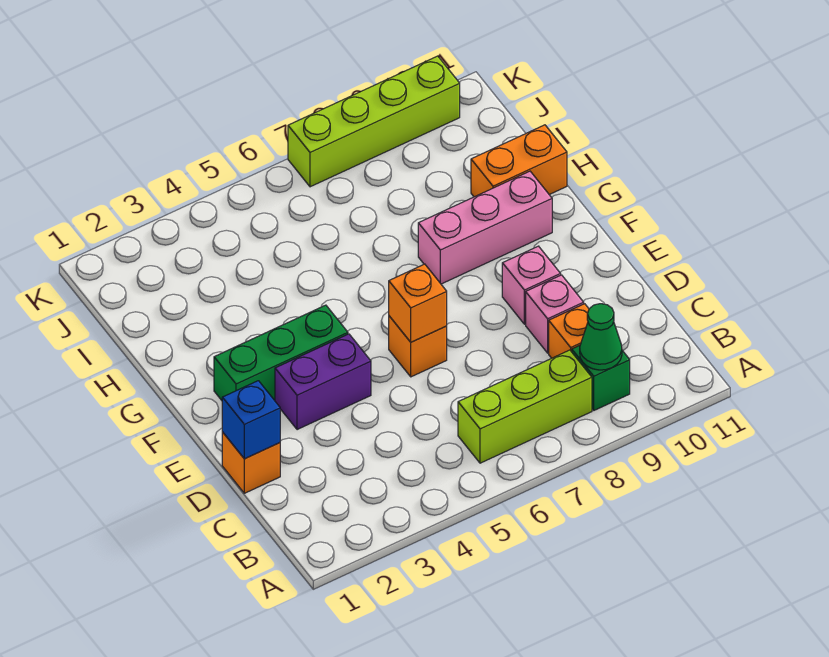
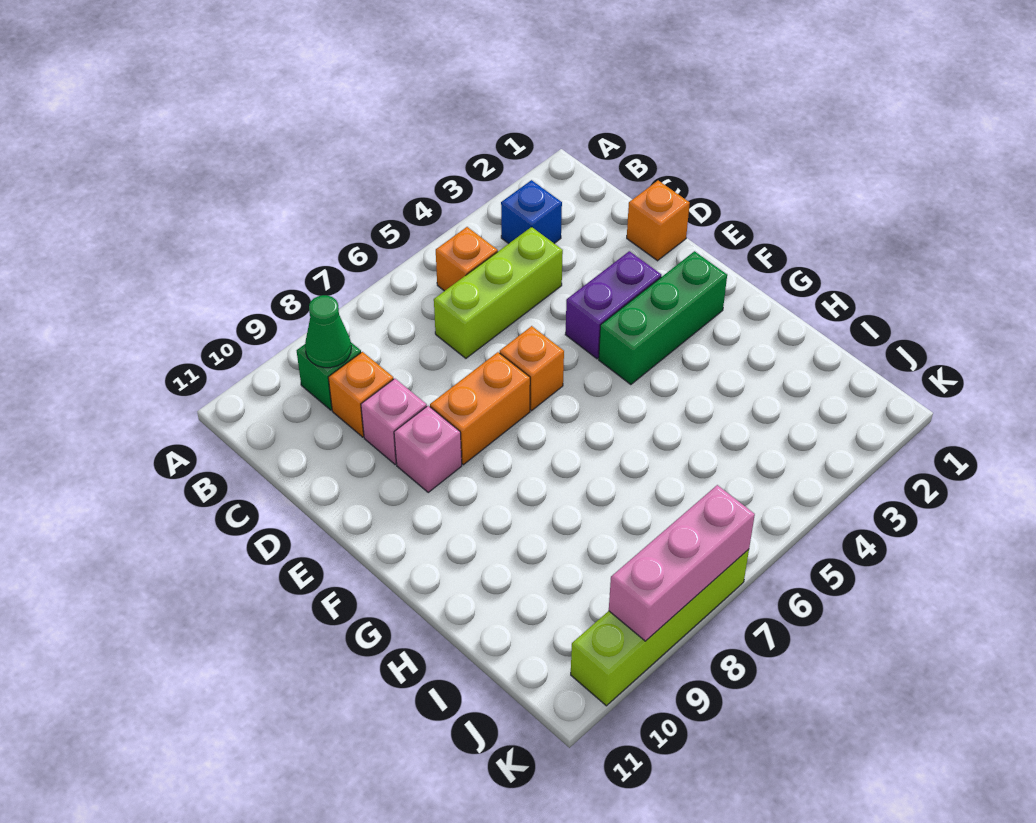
lime 1x3 brick [458,350,592,463] -> lime 1x3 brick moved to [434,227,563,358]
blue 1x1 brick [222,381,280,459] -> blue 1x1 brick moved to [501,180,562,244]
orange 1x1 brick [389,264,447,342] -> orange 1x1 brick moved to [436,227,498,291]
pink 1x3 brick [418,171,552,284] -> pink 1x3 brick moved to [609,485,755,641]
orange 1x2 brick [471,125,567,197] -> orange 1x2 brick moved to [430,352,530,465]

